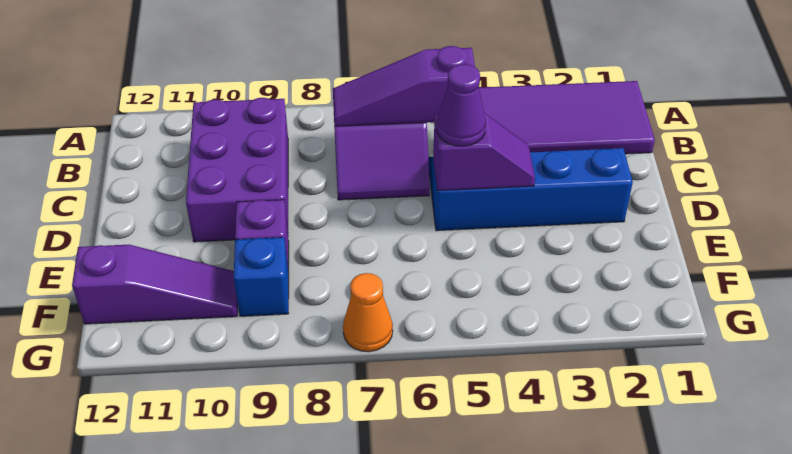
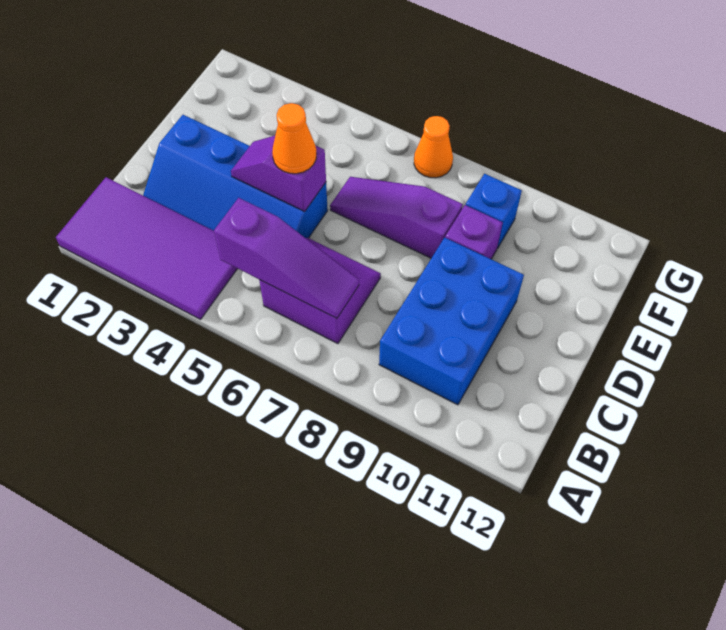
purple 2x3 brick [186,98,288,242] -> blue 2x3 brick [379,238,524,405]
purple 1x1 cone [437,64,486,146] -> orange 1x1 cone [272,103,317,174]
purple 1x3 slope [72,245,238,324] -> purple 1x3 slope moved to [330,177,463,258]

